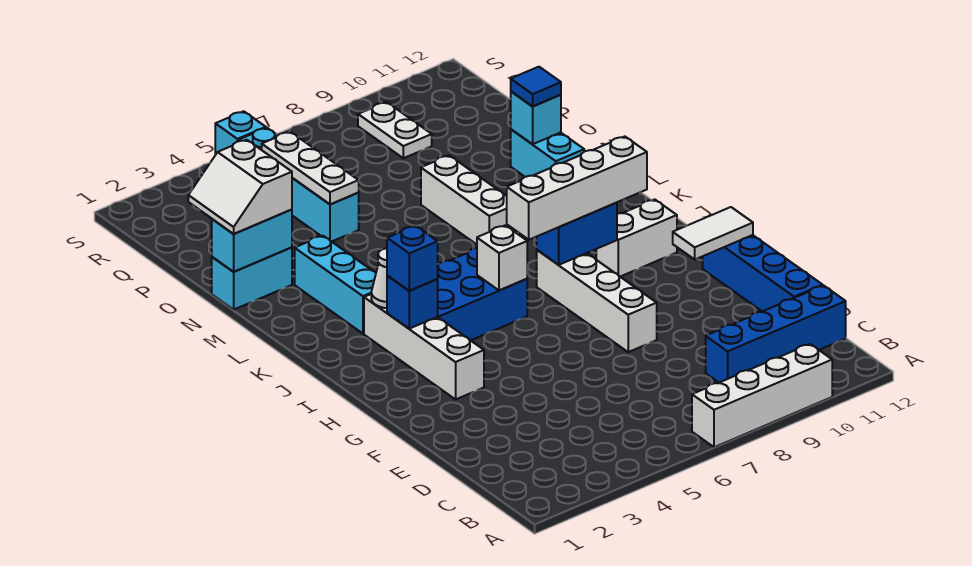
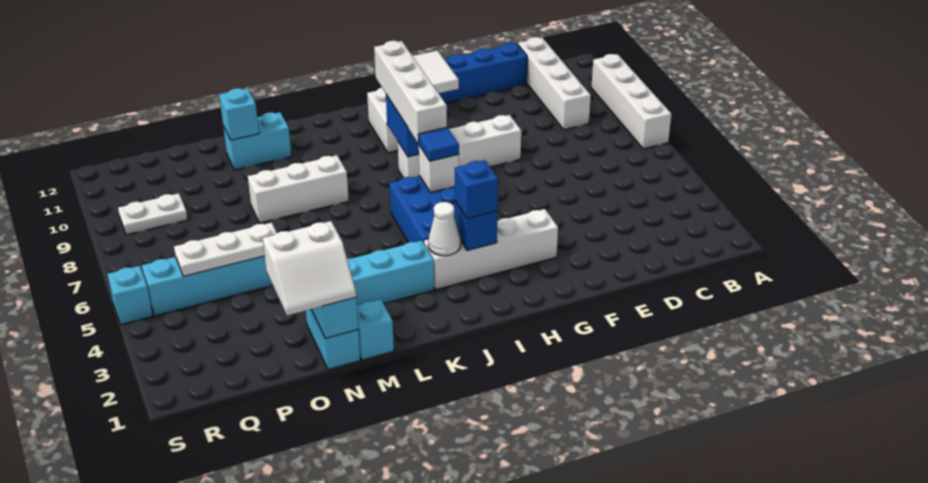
blue 1x4 brick [706,286,846,383] -> white 1x4 brick [518,37,591,130]
none -> cyan 1x1 brick [357,299,394,360]
blue 1x1 tile [511,67,561,106] -> blue 1x1 tile moved to [418,127,459,161]

